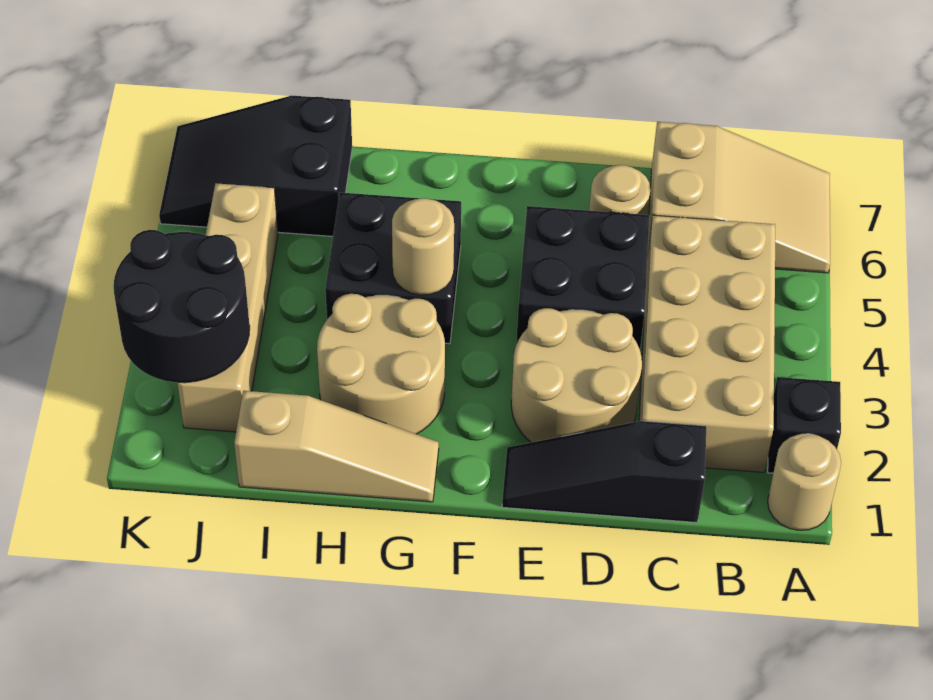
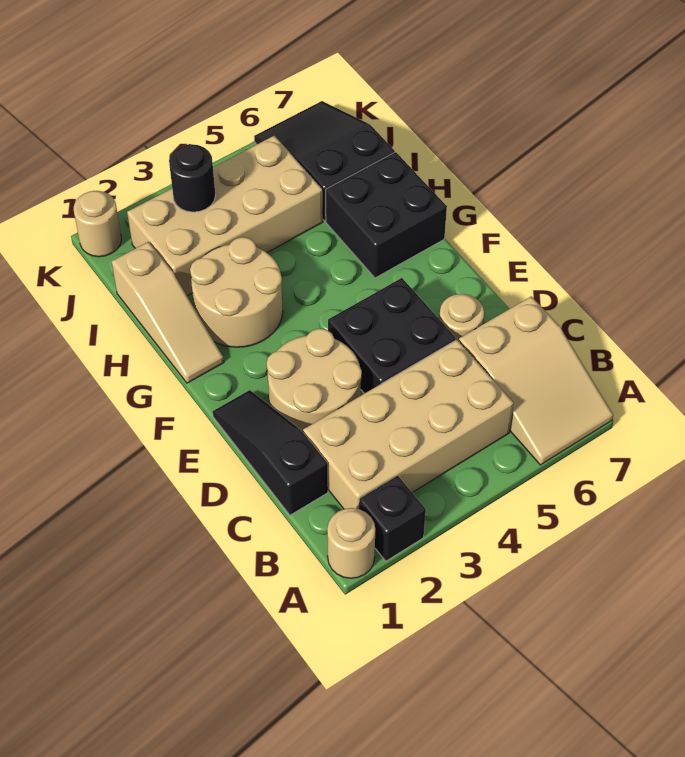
black 2x2 brick [325,192,461,344] -> black 2x2 brick moved to [326,152,447,278]
tan 1x1 round brick [392,198,454,295] -> tan 1x1 round brick moved to [74,191,121,257]
tan 1x4 brick [178,183,278,432] -> tan 2x4 brick [127,136,323,296]
black 2x2 round brick [113,230,250,383] -> black 1x1 round brick [169,144,216,212]

